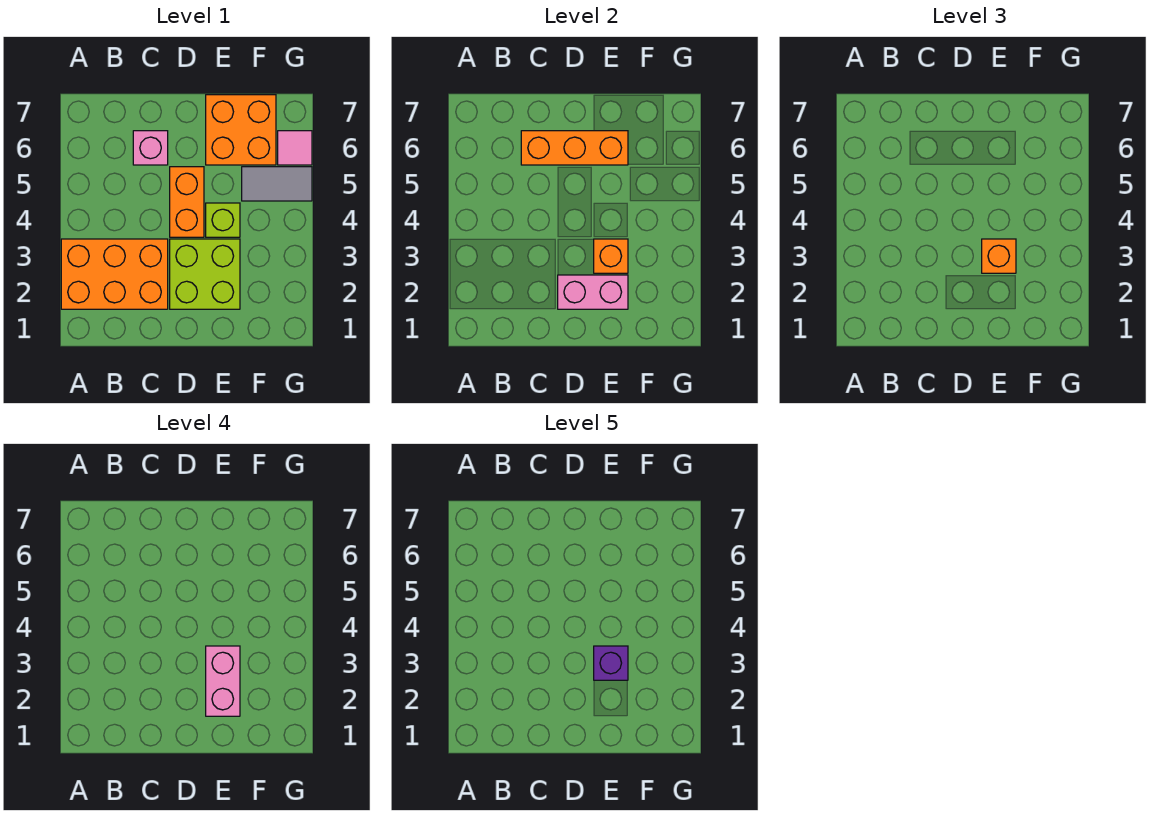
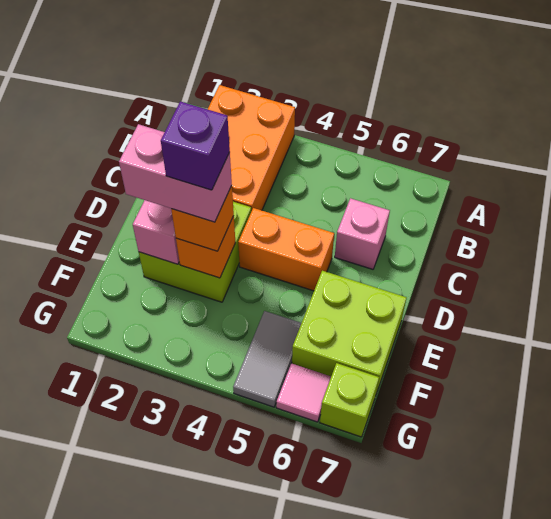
orange 1x3 brick [521,131,628,165] -> none
lime 1x1 brick [206,203,240,237] -> lime 1x1 brick moved to [320,363,379,437]
orange 2x2 brick [206,95,276,165] -> lime 2x2 brick [292,271,407,393]

